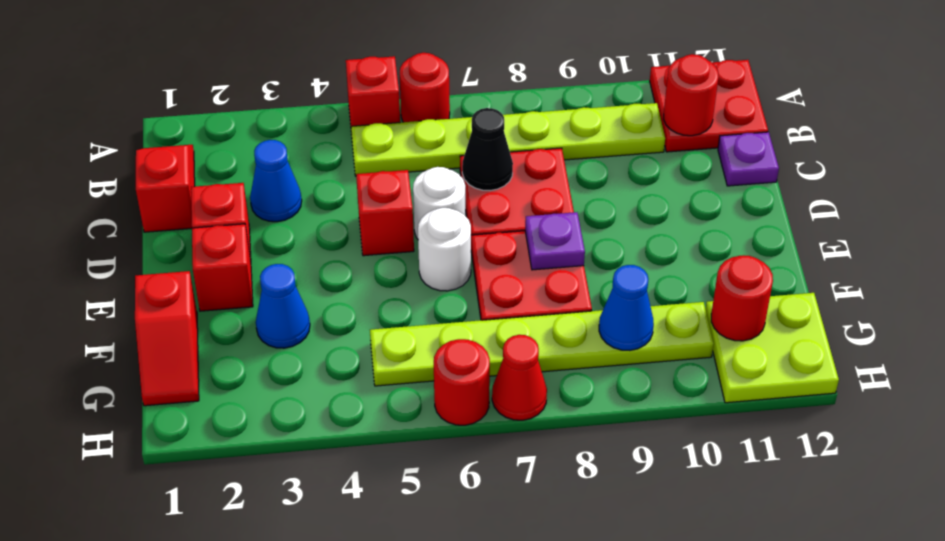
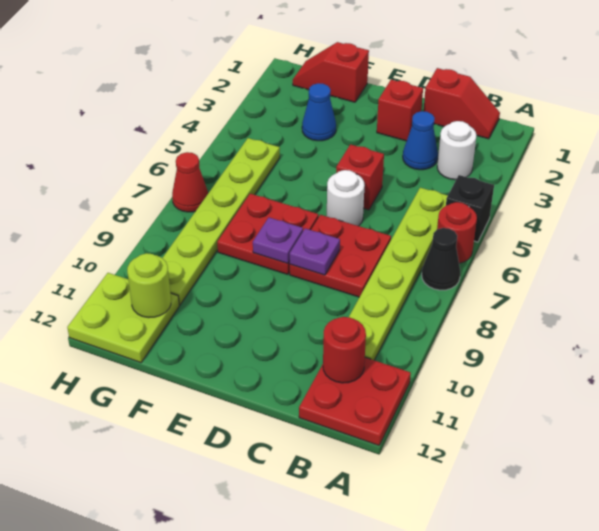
red 1x1 brick [346,56,400,135] -> black 1x1 brick [446,175,494,242]
black 1x1 cone [462,108,513,191] -> black 1x1 cone moved to [422,228,460,290]
purple 1x1 plate [718,132,779,186] -> purple 1x1 plate moved to [290,229,340,275]
red 1x1 brick [192,224,253,311] -> none
white 1x1 round brick [418,208,471,291] -> white 1x1 round brick moved to [437,121,477,180]
blue 1x1 cone [599,265,654,350] -> none
red 1x1 round brick [711,255,773,341] -> lime 1x1 round brick [127,253,171,318]
red 1x1 round brick [434,339,490,425] -> none

